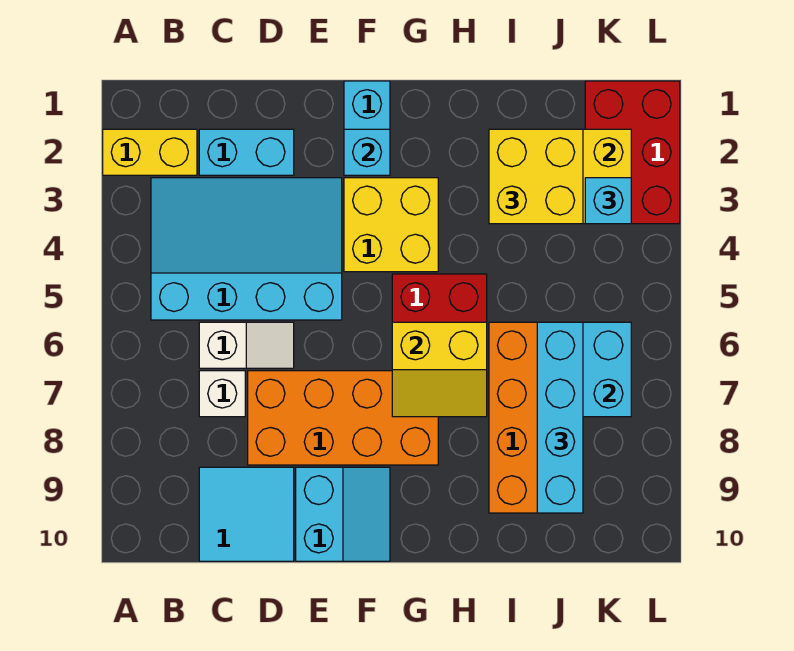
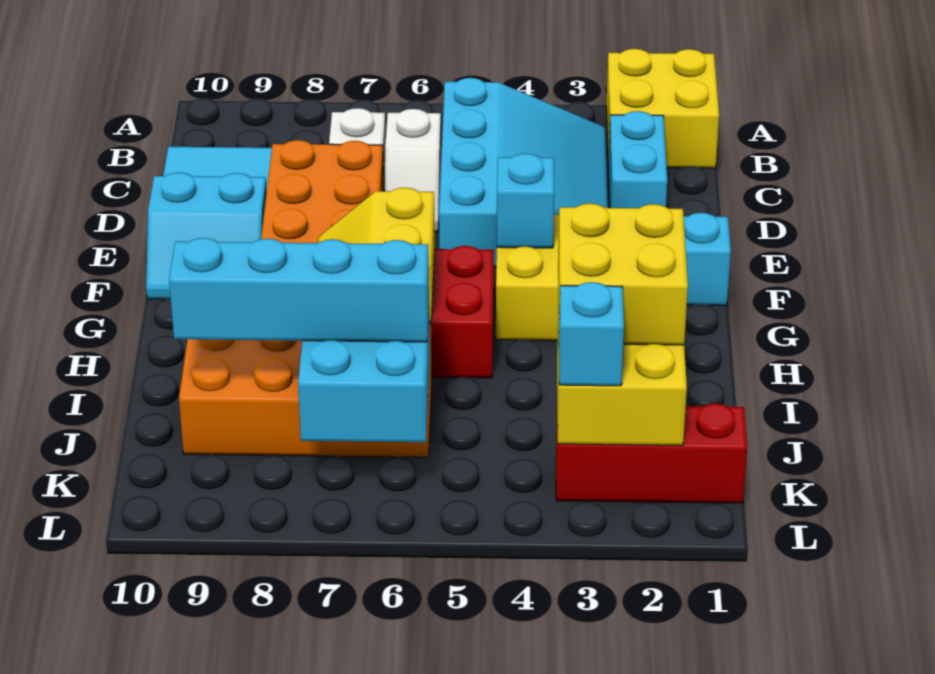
yellow 1x2 brick [103,129,197,175] -> yellow 2x2 brick [606,49,719,168]
cyan 1x1 brick [344,129,390,175] -> cyan 1x1 brick moved to [497,154,554,248]
red 2x3 brick [585,81,680,224] -> red 1x3 brick [556,404,747,503]

